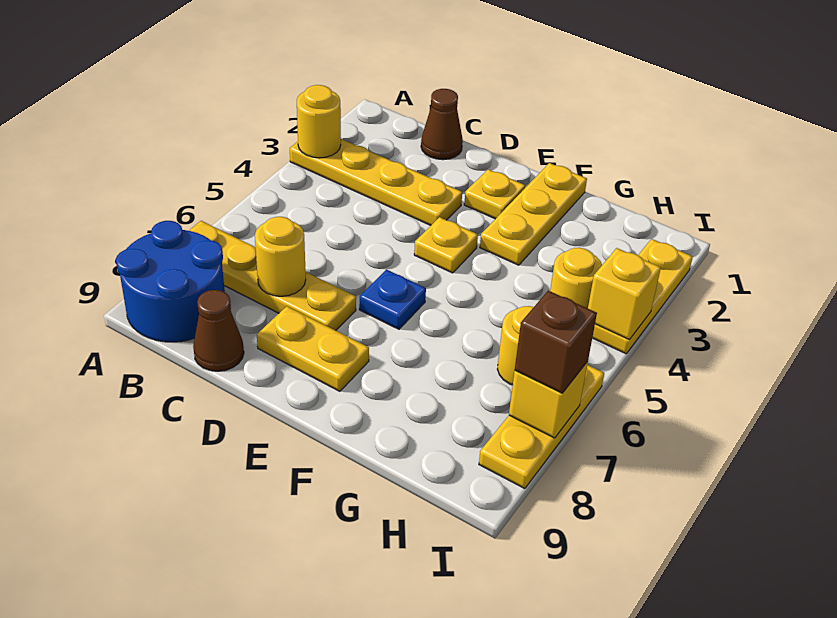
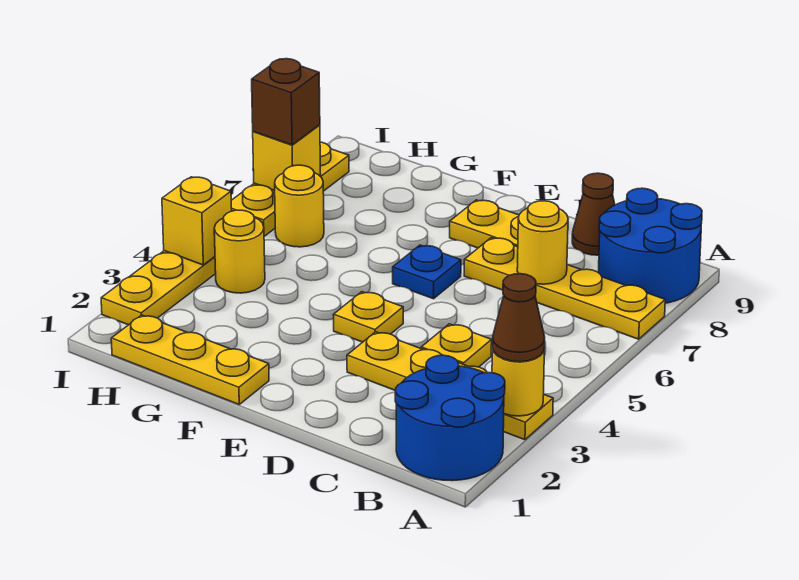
none -> blue 2x2 round brick [395,355,505,481]
brown 1x1 cone [421,89,463,160] -> brown 1x1 cone moved to [492,274,545,362]
yellow 1x1 plate [464,169,525,219] -> yellow 1x1 plate moved to [421,324,492,367]
yellow 1x3 plate [480,163,587,265] -> yellow 1x3 plate turned to [111,315,269,404]

